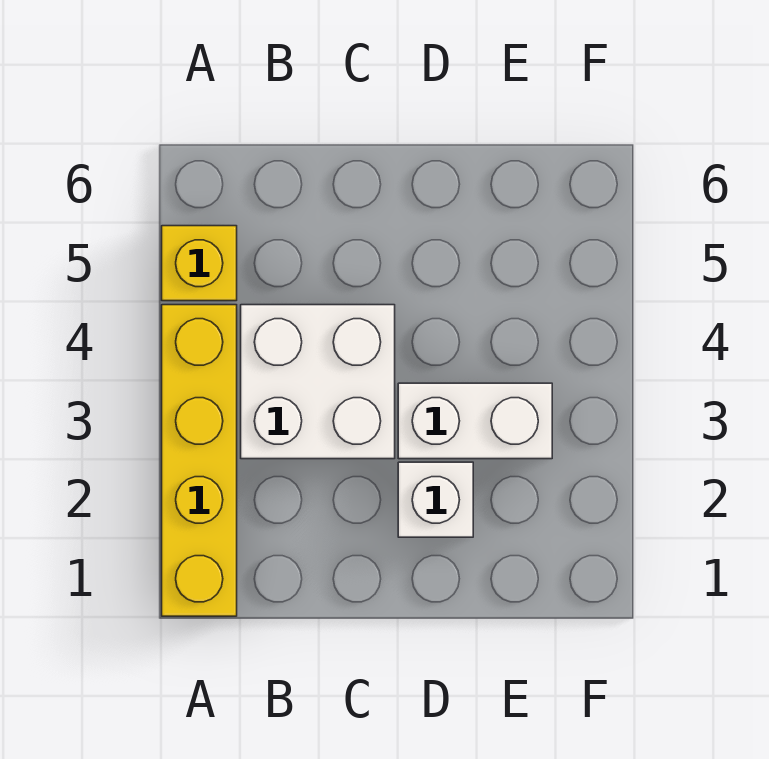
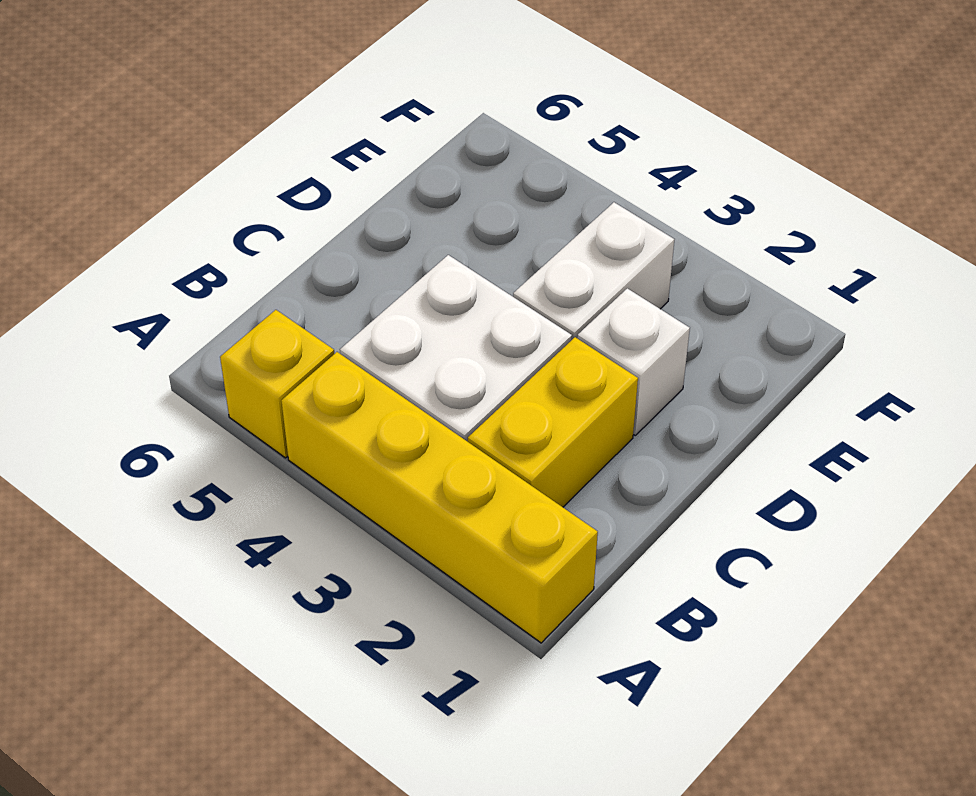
none -> yellow 1x2 brick [468,337,638,507]

